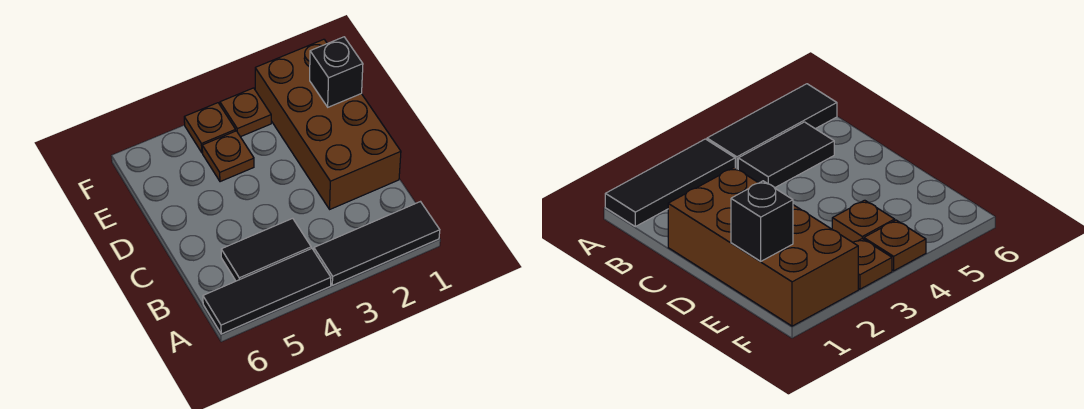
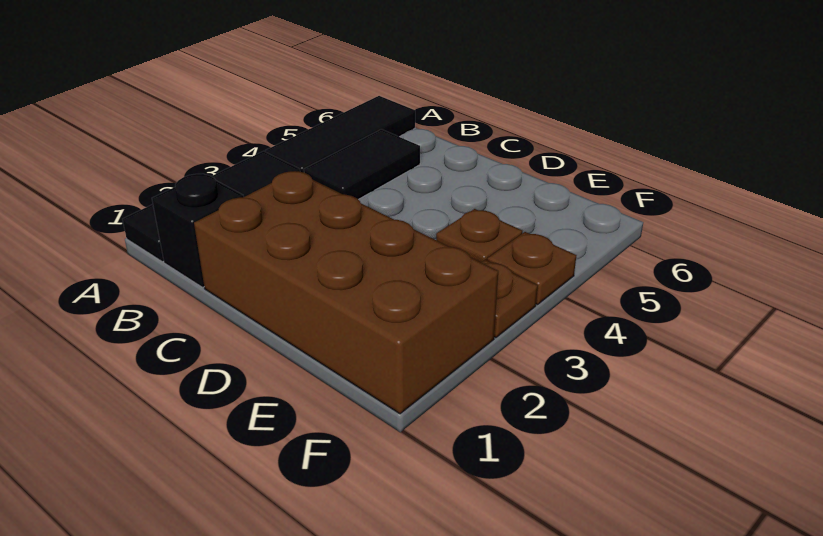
black 1x1 brick [310,37,363,107] -> black 1x1 brick moved to [152,174,243,287]

